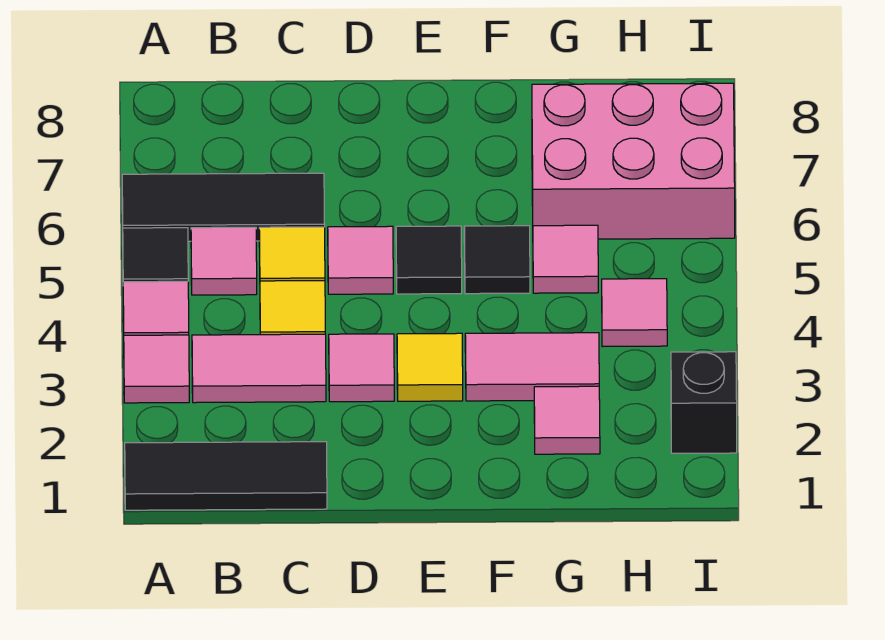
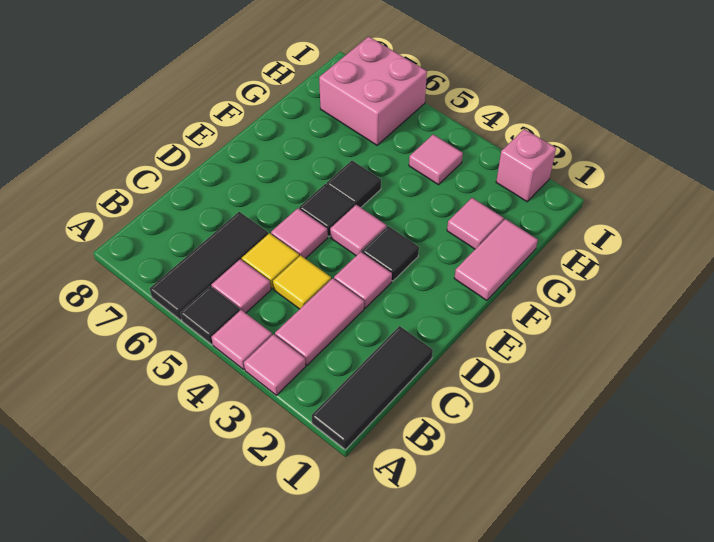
yellow 1x1 tile [397,333,463,401] -> black 1x1 tile [362,226,419,281]
pink 1x2 tile [465,333,599,401] -> pink 1x2 tile moved to [454,219,538,300]
pink 1x1 tile [533,225,598,293] -> pink 1x1 tile moved to [330,205,386,256]
pink 2x3 brick [532,83,735,239] -> pink 2x2 brick [319,37,427,145]
black 1x1 brick [671,352,737,453] -> pink 1x1 brick [496,129,556,202]

